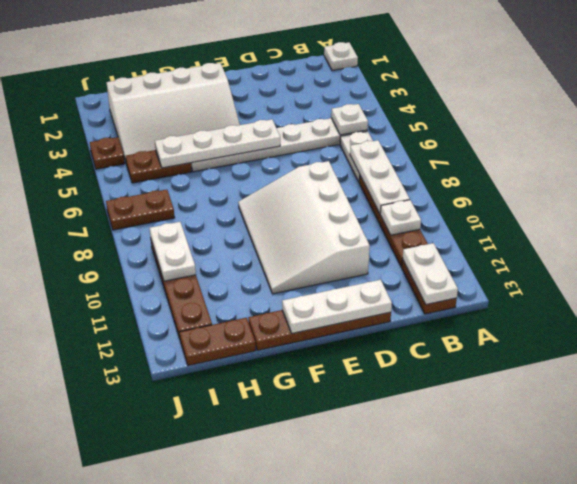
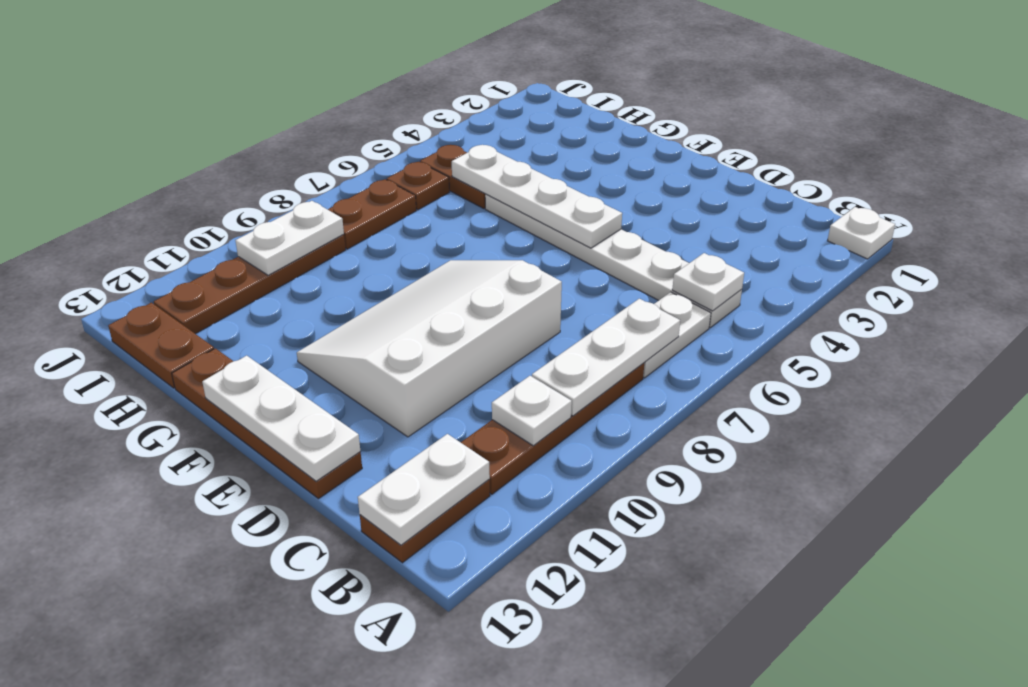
white 3x4 slope [106,63,240,162] -> none
brown 1x2 plate [106,190,175,230] -> brown 1x2 plate turned to [328,179,416,249]
brown 1x1 plate [90,137,125,169] -> brown 1x1 plate moved to [387,162,449,210]

